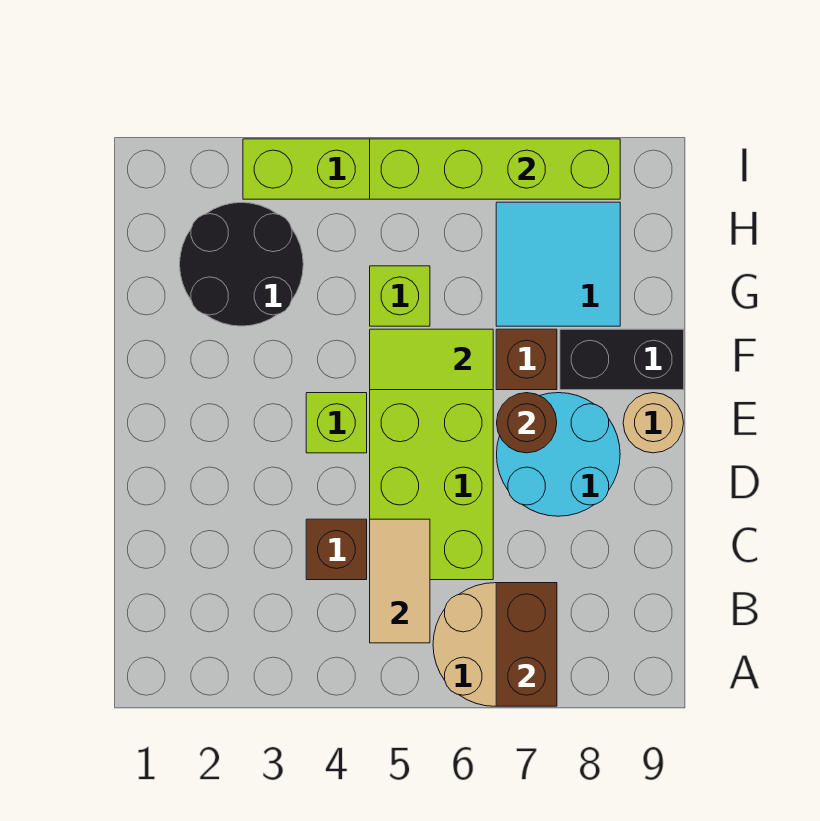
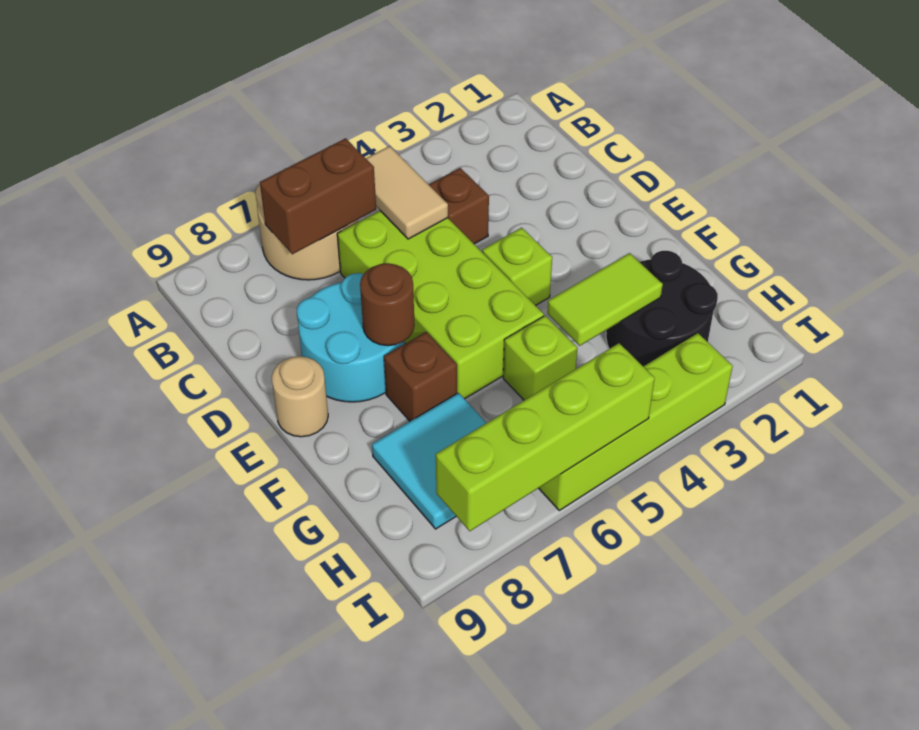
brown 1x2 brick [496,583,557,706] -> brown 1x2 brick turned to [260,138,376,254]
lime 1x2 tile [370,329,493,390] -> lime 1x2 tile moved to [547,253,663,346]
black 1x2 brick [560,329,684,390] -> none

